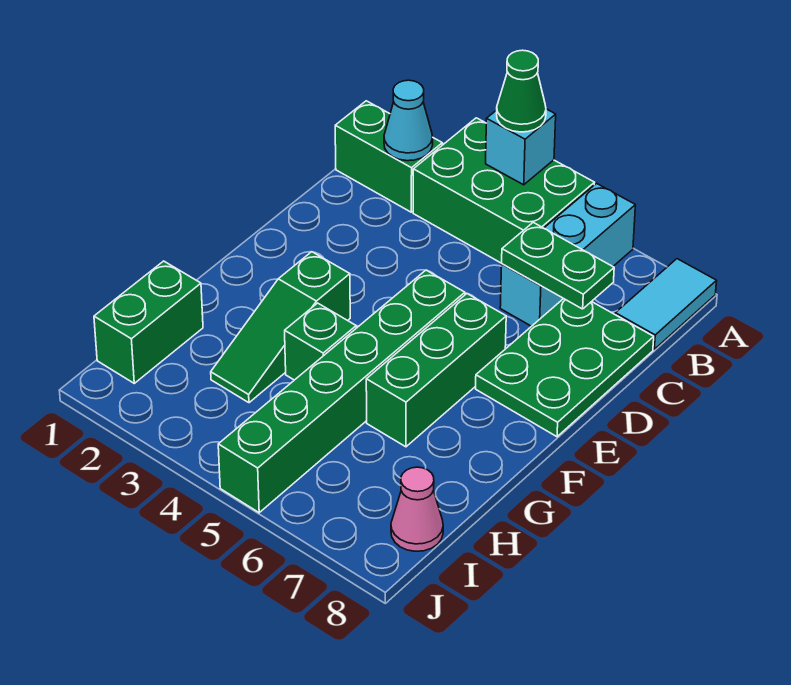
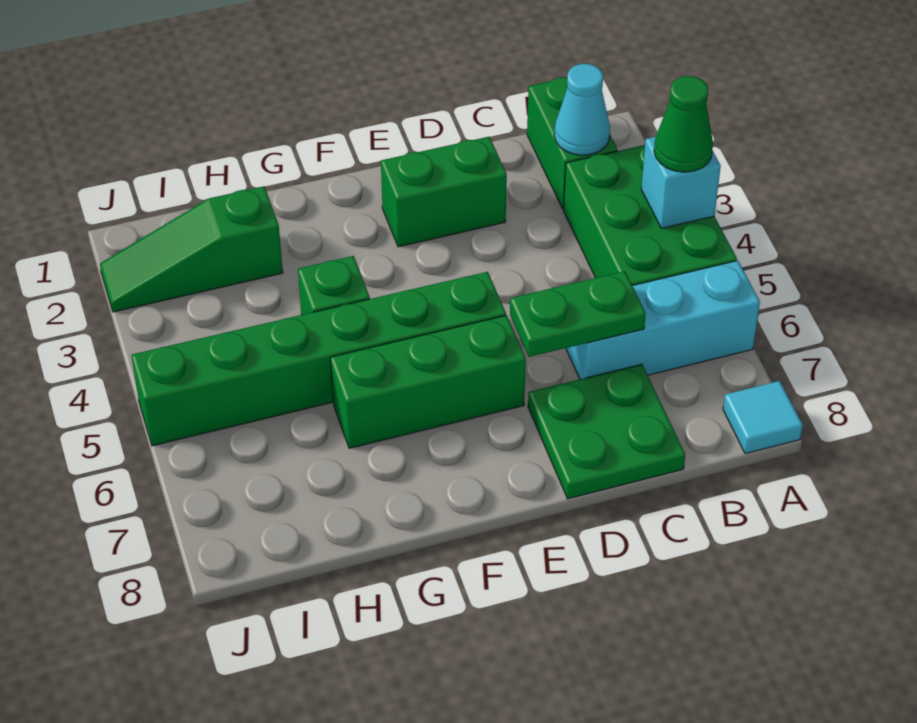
cyan 1x2 tile [615,259,716,349] -> cyan 1x1 tile [723,381,803,454]
green 1x2 plate [502,222,614,309] -> green 1x2 plate turned to [510,271,646,357]
green 2x3 plate [476,299,654,437] -> green 2x2 plate [528,364,685,499]
green 1x3 slope [211,252,350,403] -> green 1x3 slope moved to [100,186,283,312]
green 1x2 brick [94,261,203,383] -> green 1x2 brick moved to [381,137,507,247]
pink 1x1 cone [391,467,443,551] -> none

